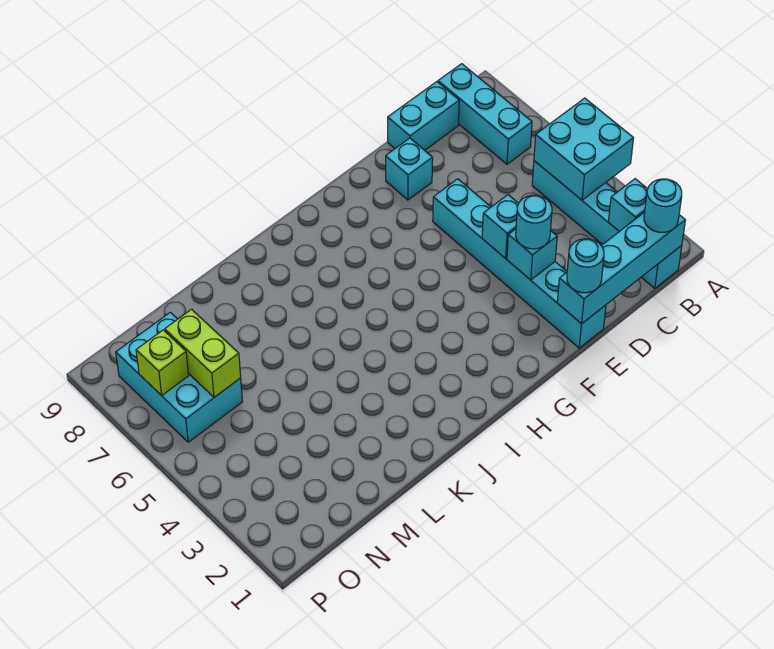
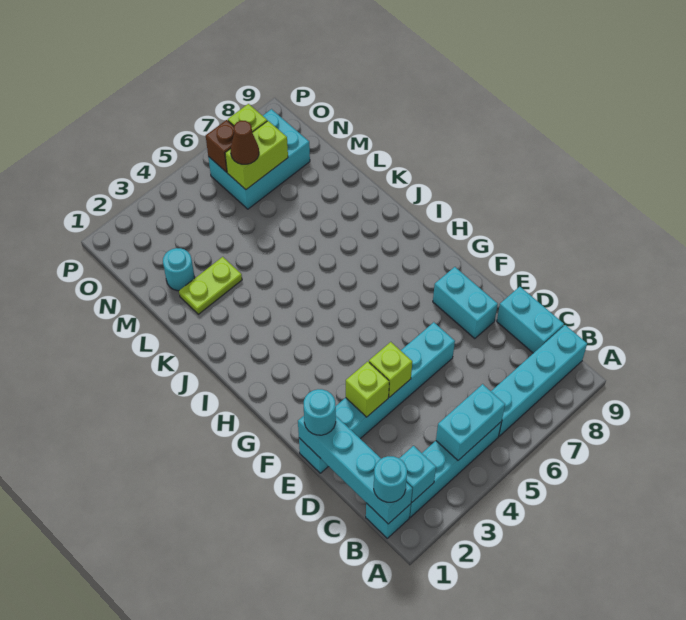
cyan 2x2 brick [534,98,633,200] -> cyan 1x2 brick [436,384,505,460]
cyan 1x3 brick [438,64,532,164] -> cyan 1x4 brick [491,325,587,436]
cyan 1x1 brick [507,229,557,280] -> lime 1x1 brick [346,362,389,417]
cyan 1x1 round brick [516,195,552,249] -> cyan 1x1 round brick moved to [163,248,195,291]
cyan 1x1 brick [482,195,519,259] -> lime 1x1 brick [369,342,412,397]
cyan 1x1 brick [386,138,433,200] -> cyan 1x2 brick [433,267,498,339]
none -> lime 1x2 plate [179,257,242,314]
none -> brown 1x1 cone [231,121,259,164]
none -> brown 1x1 brick [206,120,234,172]

